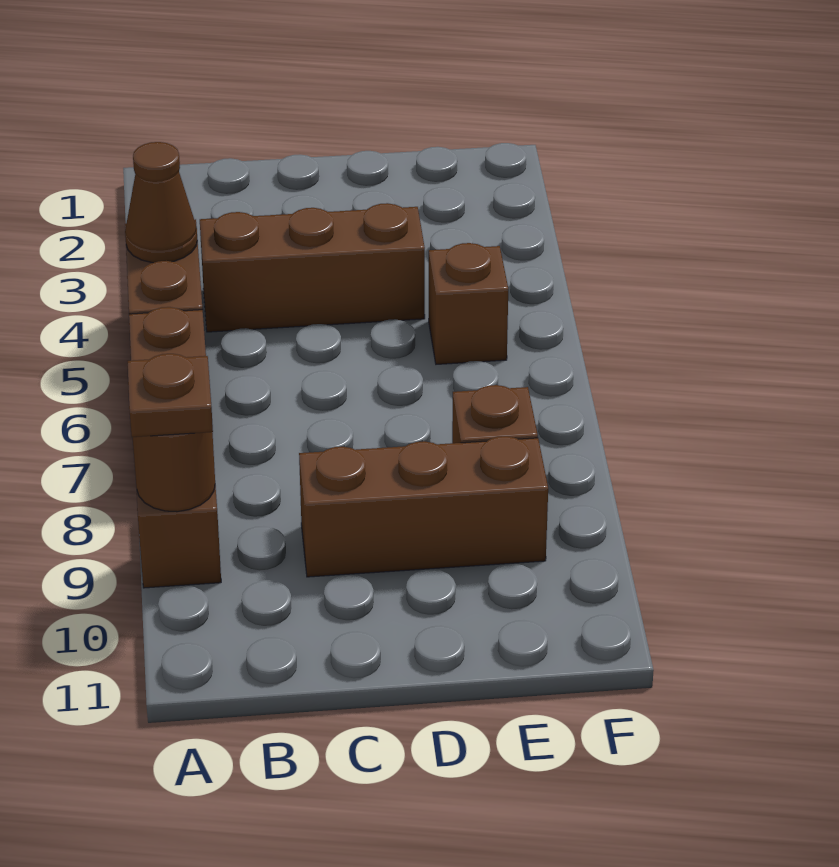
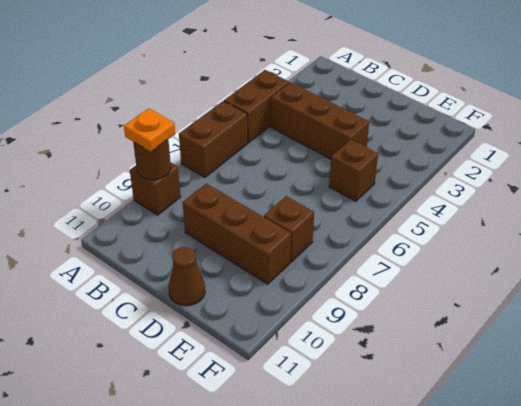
brown 1x1 cone [125,142,197,263] -> brown 1x1 cone moved to [168,247,205,306]
brown 1x1 plate [128,354,213,437] -> orange 1x1 plate [124,108,175,152]

